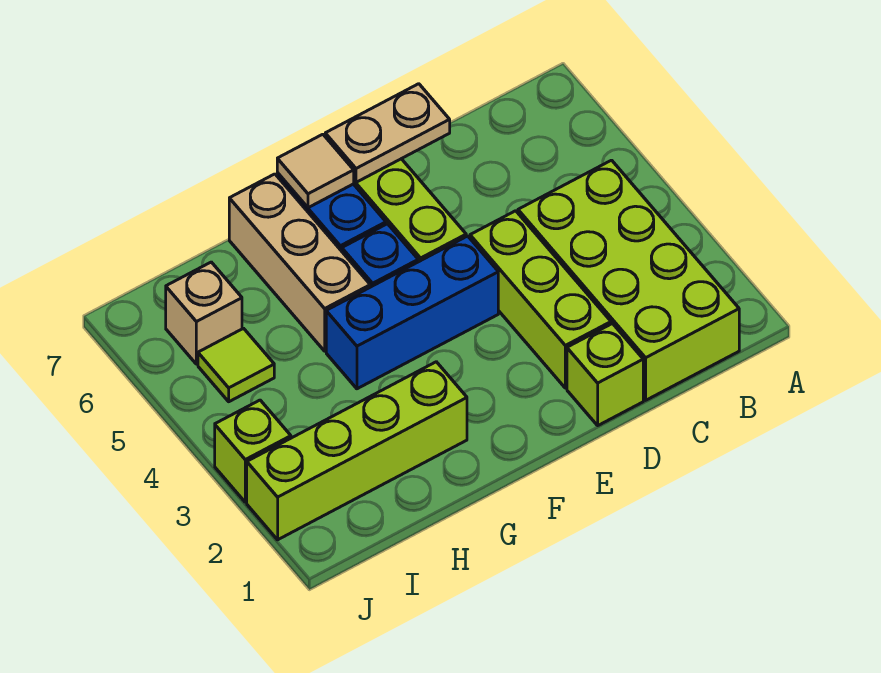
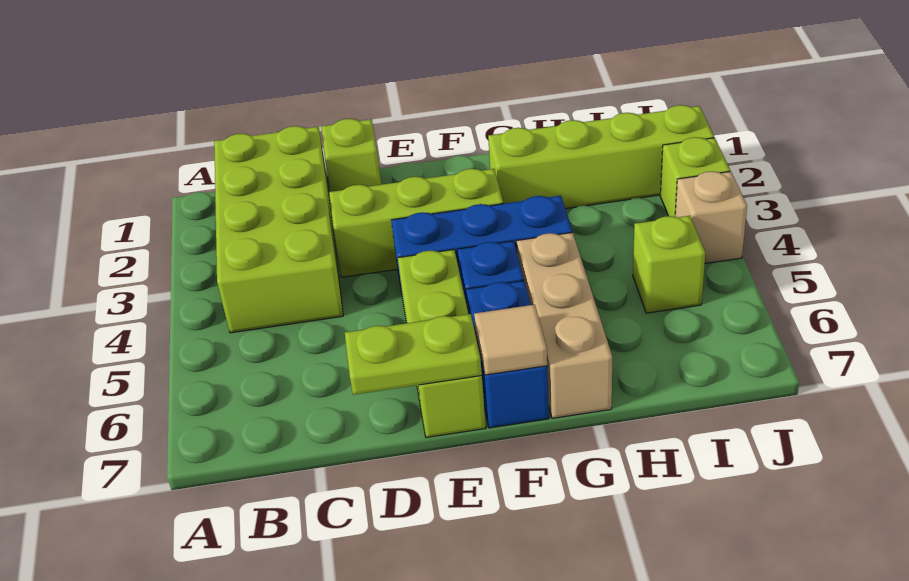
lime 1x3 brick [470,211,611,388] -> lime 1x3 brick turned to [329,169,503,277]
tan 1x2 plate [325,84,450,182] -> lime 1x2 plate [345,314,482,395]
lime 1x1 tile [198,328,274,402] -> lime 1x1 brick [633,216,705,313]
tan 1x1 brick [166,262,242,364] -> tan 1x1 brick moved to [675,171,747,263]

